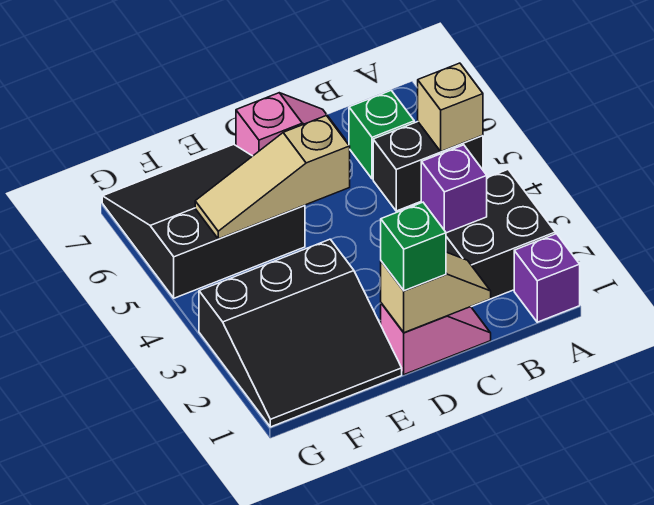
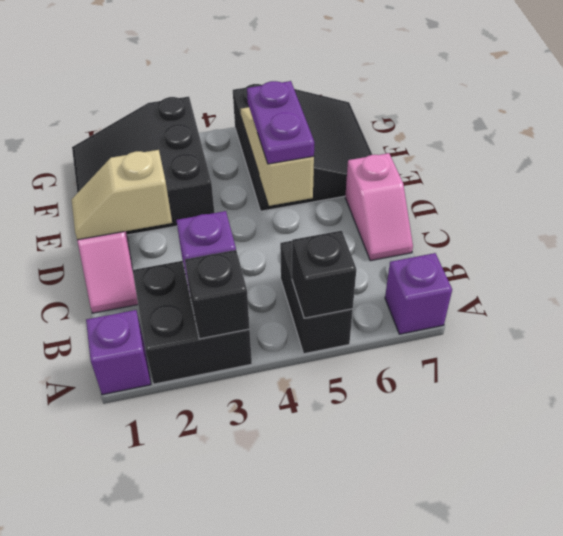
none -> black 1x1 brick [185,250,250,339]
tan 1x1 brick [418,63,483,151] -> black 1x1 brick [292,231,357,318]
none -> purple 1x1 brick [385,253,452,334]
green 1x1 brick [349,90,414,179] -> none
tan 1x2 slope [381,252,491,333] -> tan 1x2 slope turned to [72,150,172,240]
green 1x1 brick [381,202,446,291] -> none
none -> purple 1x2 plate [247,81,314,164]

